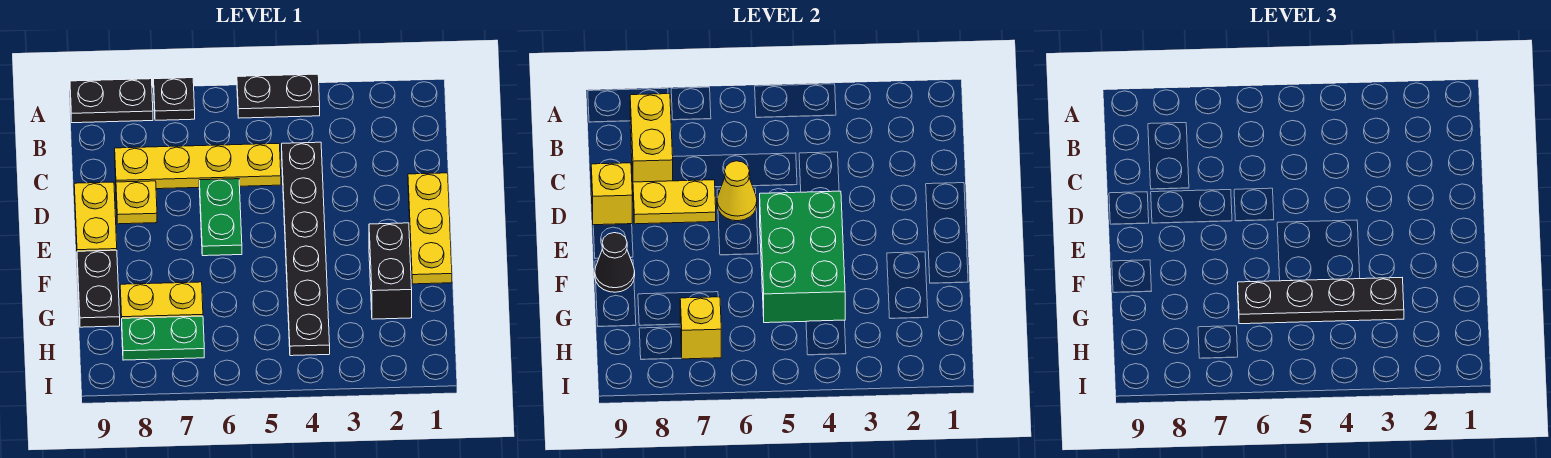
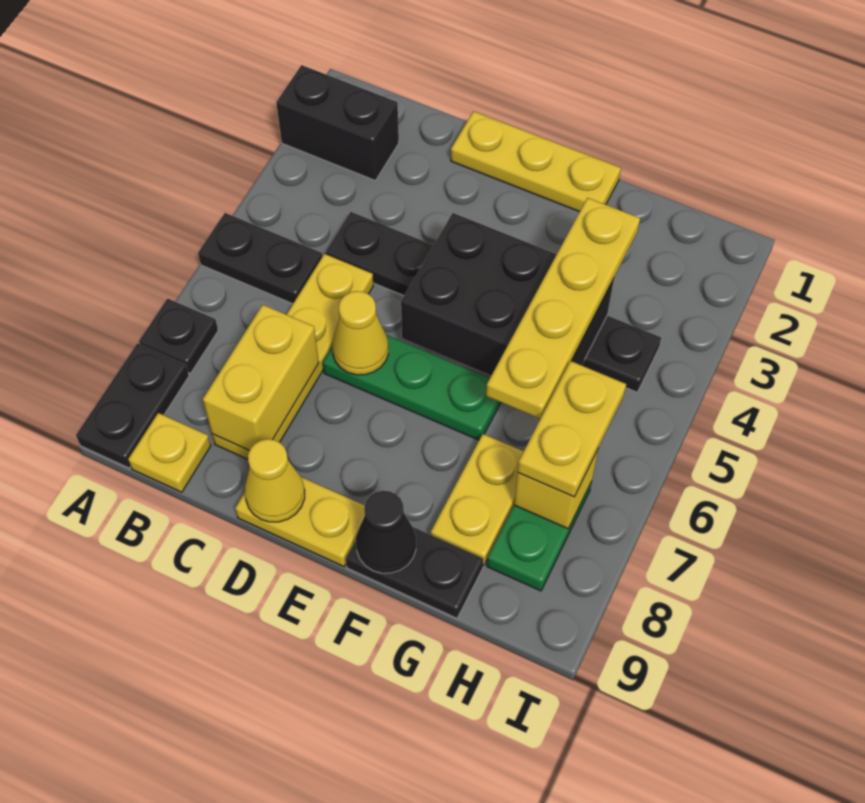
black 1x2 plate [237,74,320,118] -> black 1x2 plate turned to [198,213,322,304]
yellow 1x2 brick [630,94,673,182] -> yellow 1x2 brick turned to [203,305,319,450]
green 1x2 plate [199,179,242,256] -> green 1x3 plate [323,335,501,440]
yellow 1x2 plate [633,180,716,224] -> yellow 1x2 plate moved to [518,361,626,497]
yellow 1x1 plate [116,181,157,224] -> yellow 1x1 plate moved to [128,413,211,492]
yellow 1x1 brick [591,163,632,225] -> yellow 1x1 cone [245,439,305,522]
green 2x3 brick [760,191,845,323] -> black 2x3 brick [401,213,614,376]
black 1x2 brick [369,223,412,319] -> black 1x2 brick moved to [276,65,399,181]
black 1x4 plate [1238,278,1404,324] -> yellow 1x4 plate [486,198,640,419]

